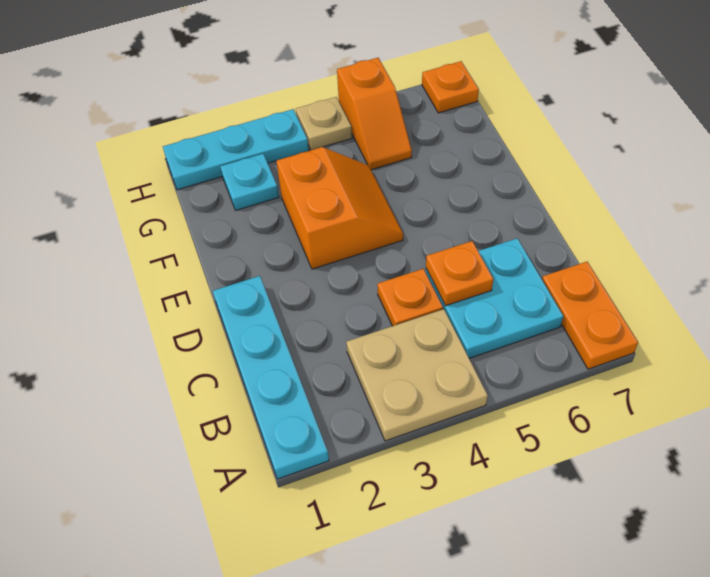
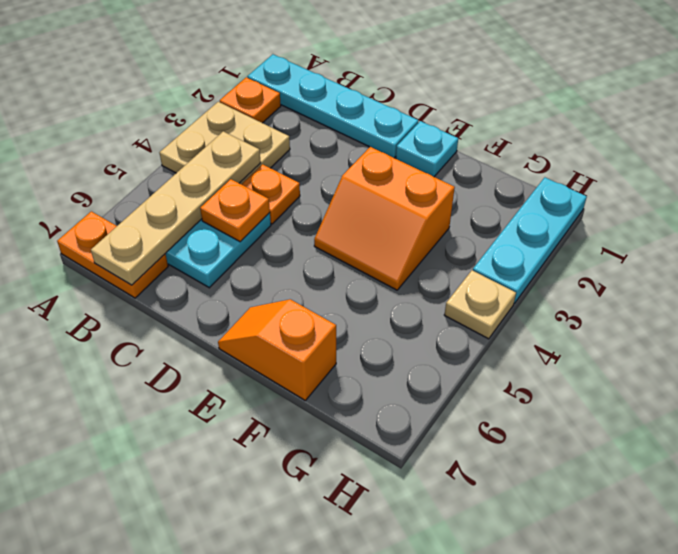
none -> tan 1x4 plate [91,131,261,285]
cyan 1x1 plate [220,154,279,210] -> cyan 1x1 plate moved to [396,121,458,177]
orange 1x2 slope [337,58,412,170] -> orange 1x2 slope moved to [218,299,336,400]
orange 1x1 plate [422,61,479,113] -> orange 1x1 plate moved to [220,77,281,123]

